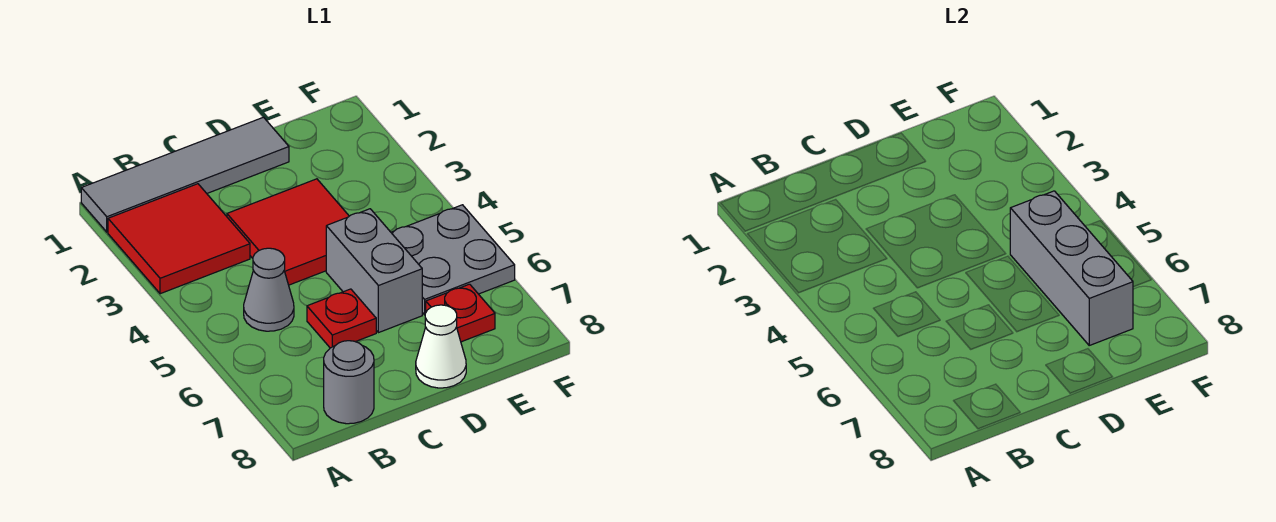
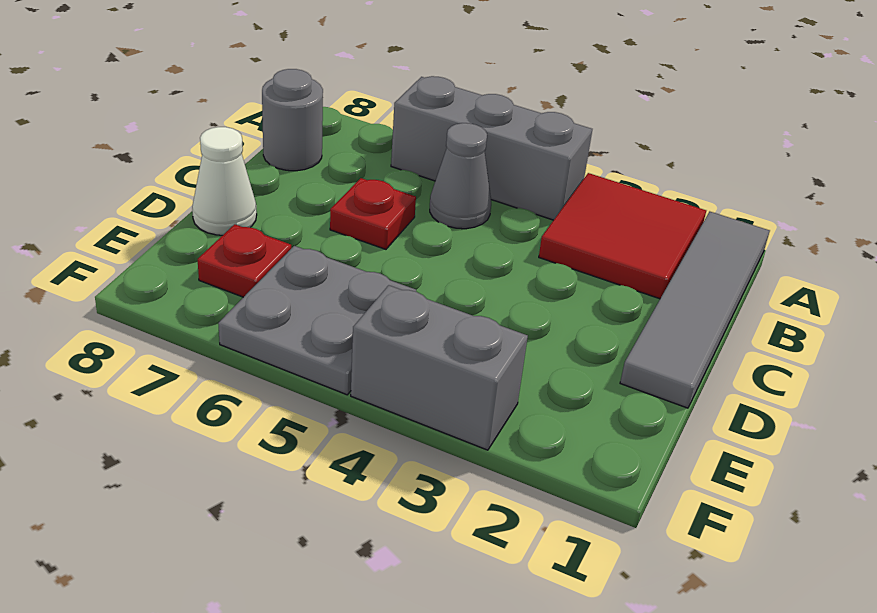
red 2x2 tile [227,179,349,285] -> none
grey 1x2 brick [326,209,422,333] -> grey 1x2 brick moved to [351,285,528,450]
grey 1x3 brick [1010,191,1133,345] -> grey 1x3 brick moved to [391,76,592,220]

